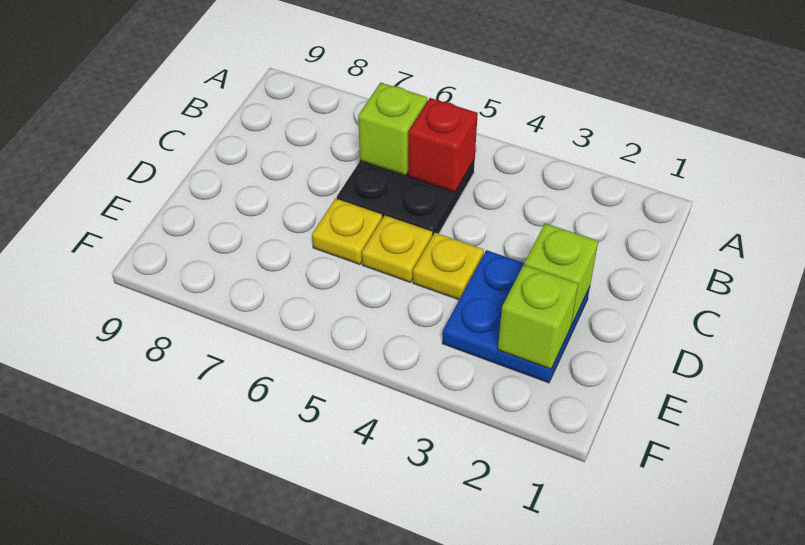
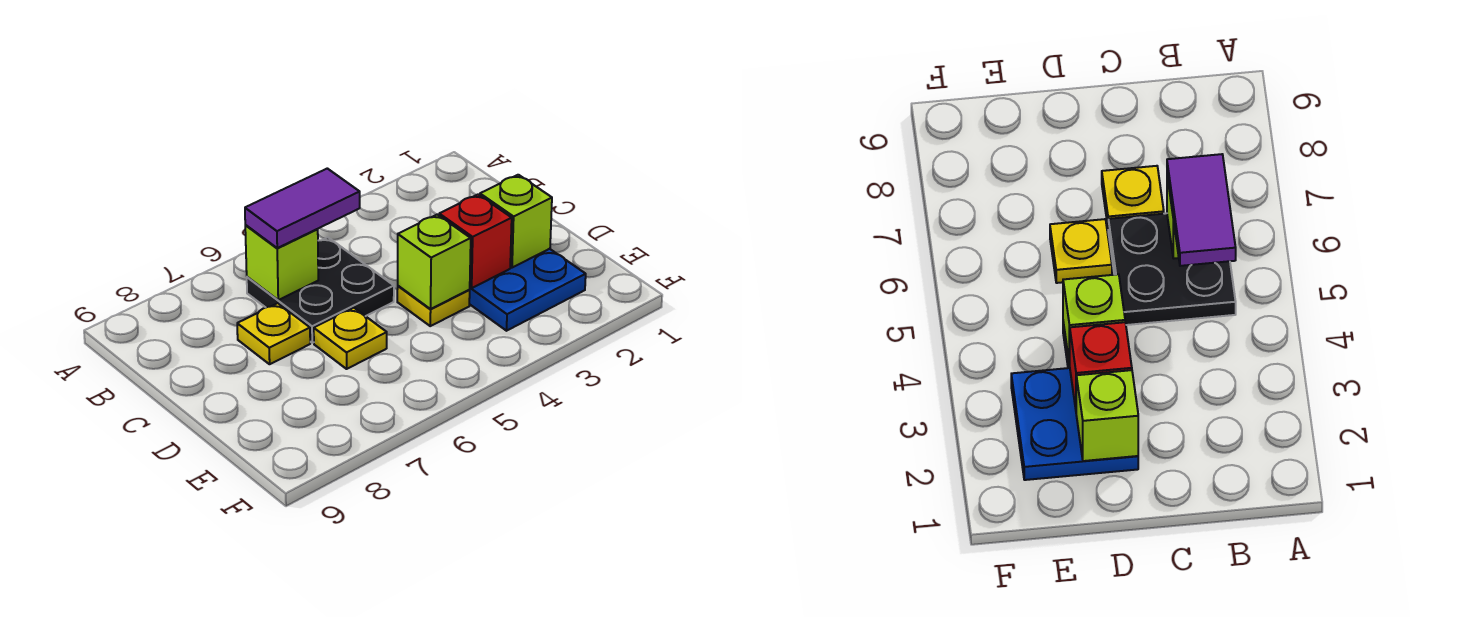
red 1x1 brick [408,98,478,192] -> red 1x1 brick moved to [439,195,512,288]
none -> purple 1x2 tile [245,168,360,248]
yellow 1x1 plate [362,215,432,282] -> yellow 1x1 plate moved to [237,303,310,364]
lime 1x1 brick [498,265,578,369] -> lime 1x1 brick moved to [398,215,471,309]

